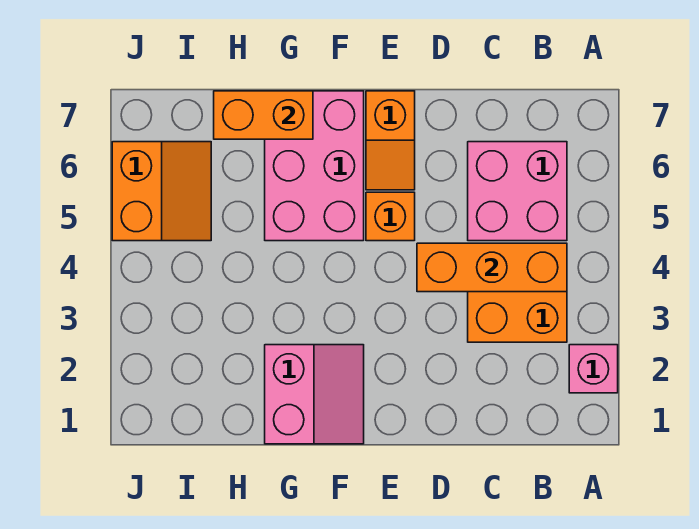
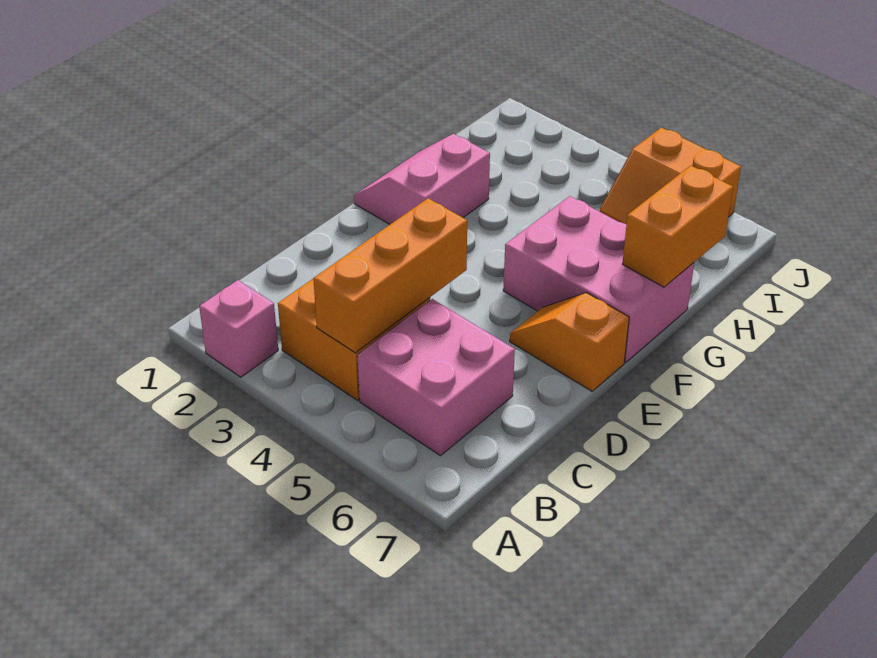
orange 1x1 brick [366,192,415,241] -> none
pink 2x2 slope [265,345,364,444] -> pink 2x2 slope turned to [354,134,490,224]

